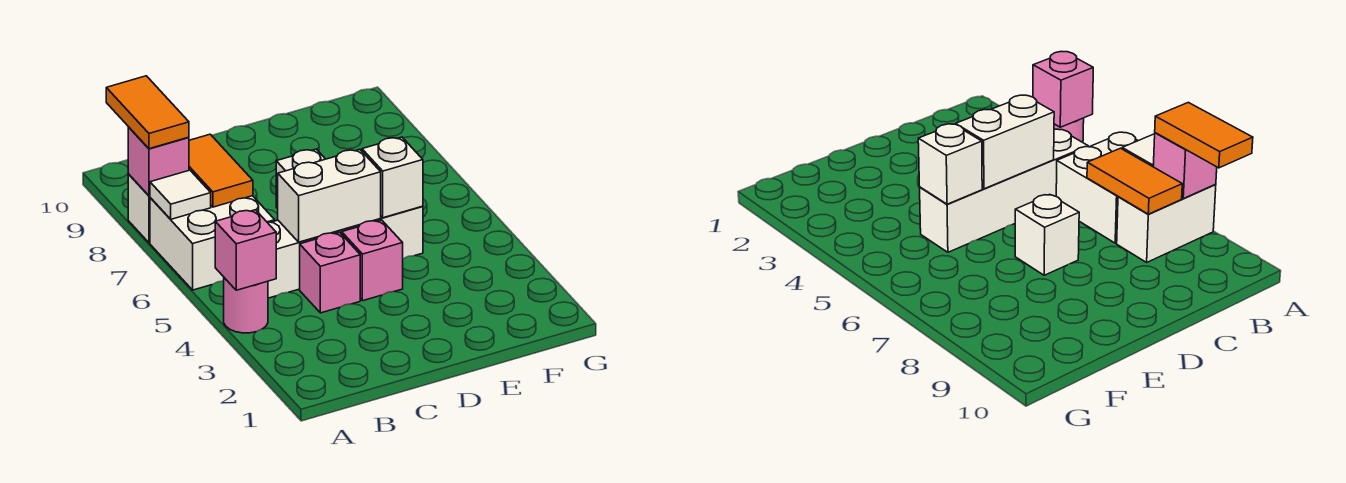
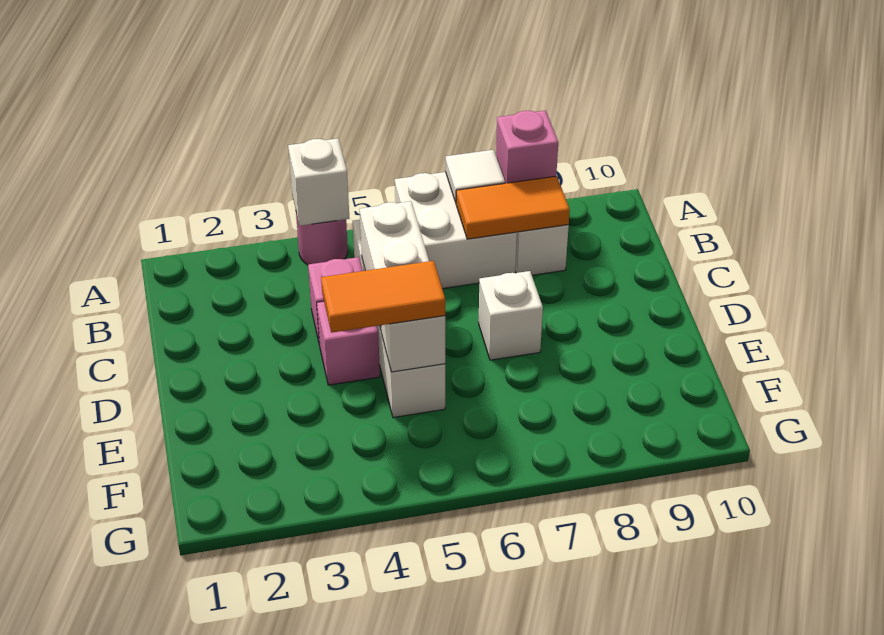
pink 1x1 brick [215,210,276,290] -> white 1x1 brick [288,138,349,226]
orange 1x2 tile [106,76,189,149] -> orange 1x2 tile moved to [321,261,445,333]

